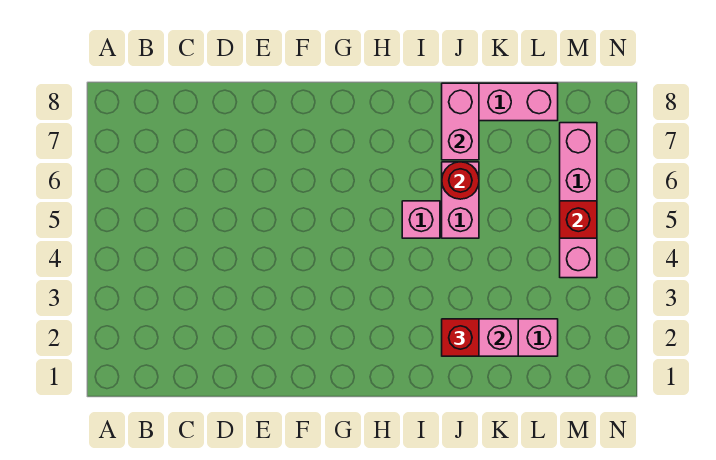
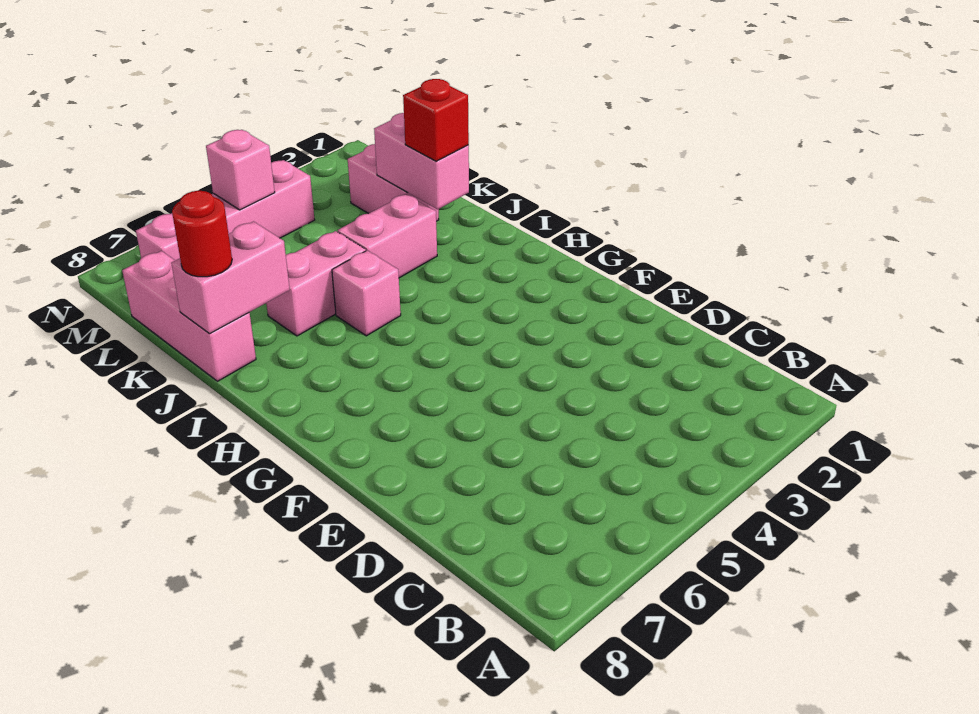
none -> pink 1x2 brick [338,194,437,278]
red 1x1 round brick [442,162,479,199] -> red 1x1 round brick moved to [172,191,232,277]
red 1x1 brick [560,201,597,238] -> pink 1x1 brick [206,130,275,210]

